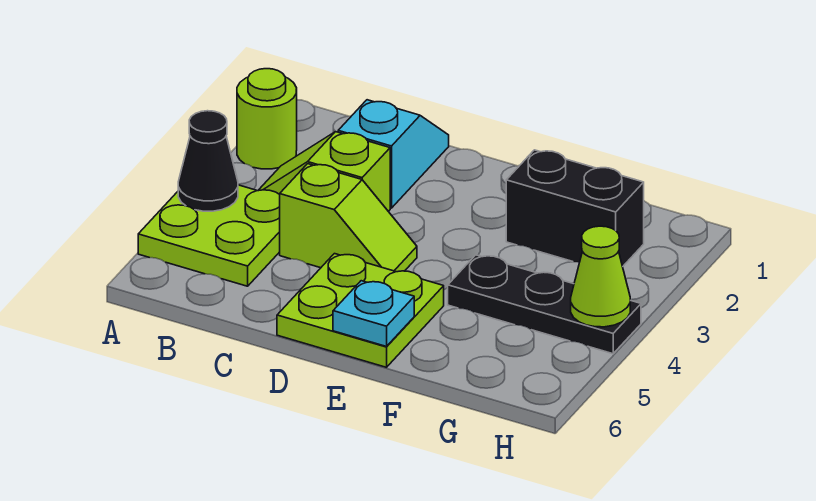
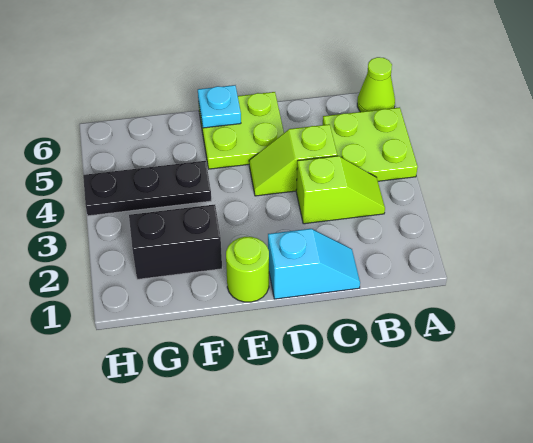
lime 1x1 round brick [237,69,297,169] -> lime 1x1 round brick moved to [226,237,269,302]
black 1x1 cone [178,111,238,211] -> none
cyan 1x2 slope [338,100,449,208] -> cyan 1x2 slope turned to [268,229,360,299]
lime 1x1 cone [571,226,630,327] -> lime 1x1 cone moved to [357,57,395,112]

